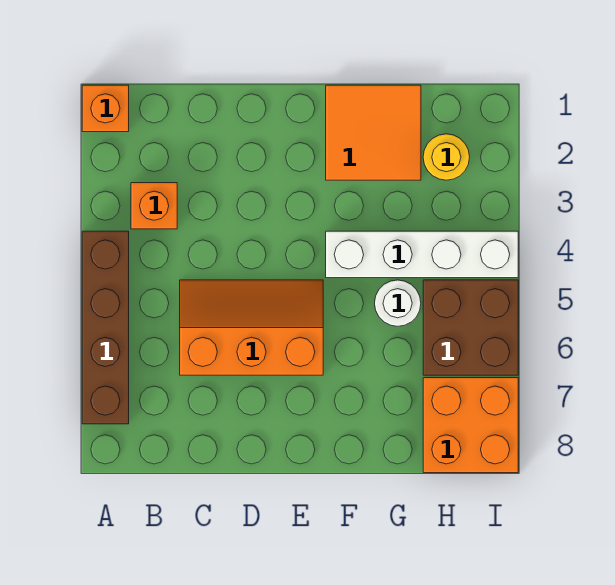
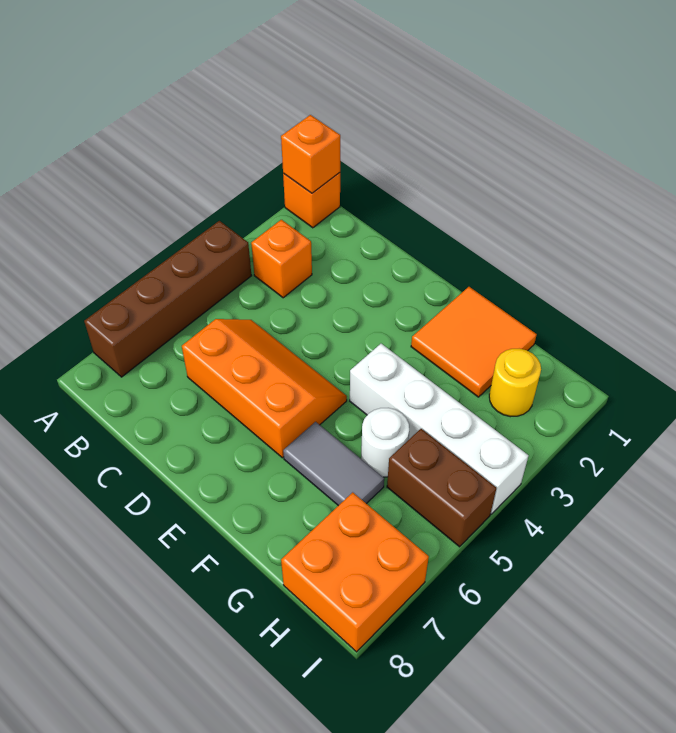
none -> orange 1x1 brick [281,115,340,193]
none -> grey 1x2 tile [283,422,384,506]
brown 2x2 brick [423,280,518,375] -> brown 1x2 brick [387,429,496,547]

